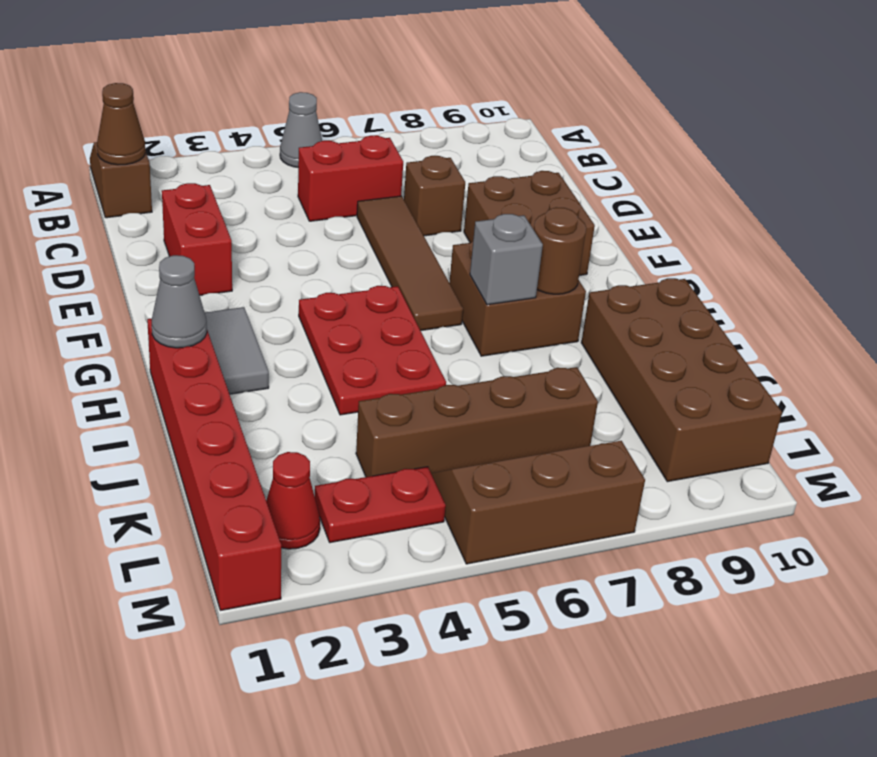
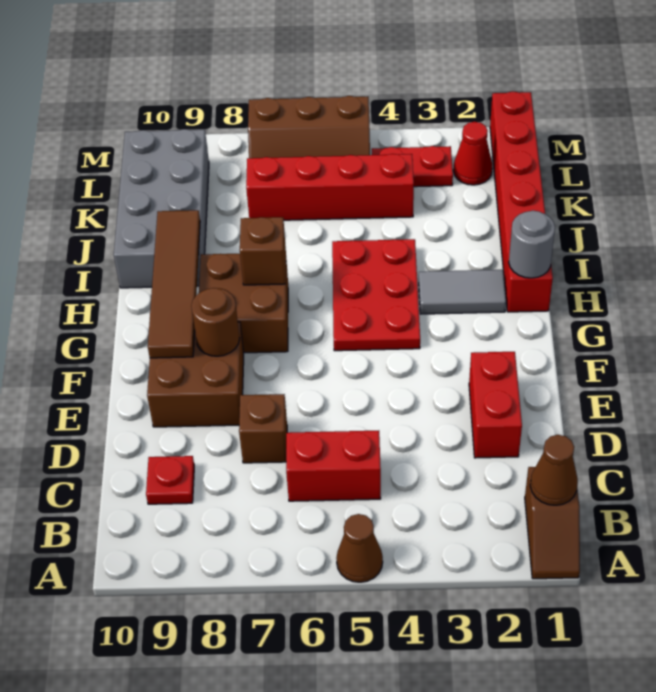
grey 1x1 cone [280,92,322,167] -> brown 1x1 cone [337,514,383,582]
none -> red 1x1 plate [146,456,194,504]
brown 1x4 tile [357,196,463,331] -> brown 1x4 tile moved to [148,210,200,358]
grey 1x2 tile [205,307,269,394] -> grey 1x2 tile turned to [419,270,506,314]
grey 1x1 cone [151,255,207,348] -> grey 1x1 round brick [509,211,555,278]
grey 1x1 brick [470,214,543,305] -> brown 1x1 brick [240,217,286,285]
brown 1x1 round brick [534,207,586,294] -> brown 1x1 round brick moved to [191,288,240,356]
brown 2x4 brick [581,278,782,482] -> grey 2x4 brick [114,129,209,288]
brown 1x4 brick [356,367,598,477] -> red 1x4 brick [246,154,414,220]

